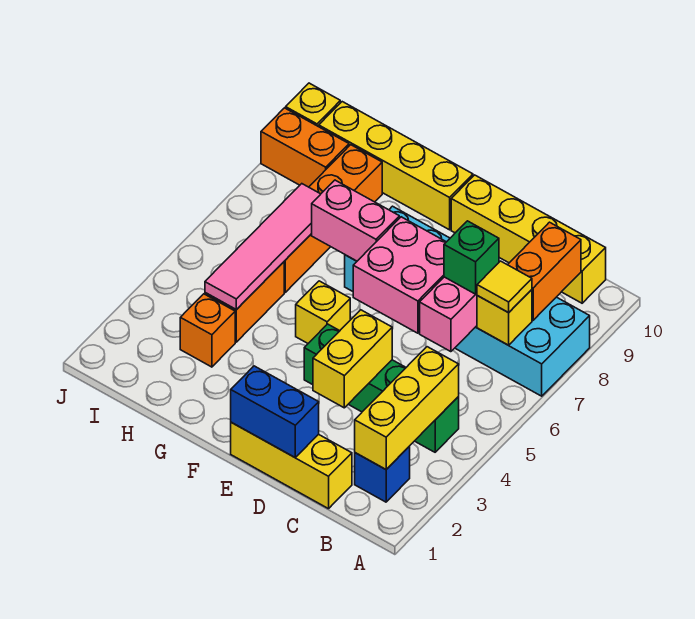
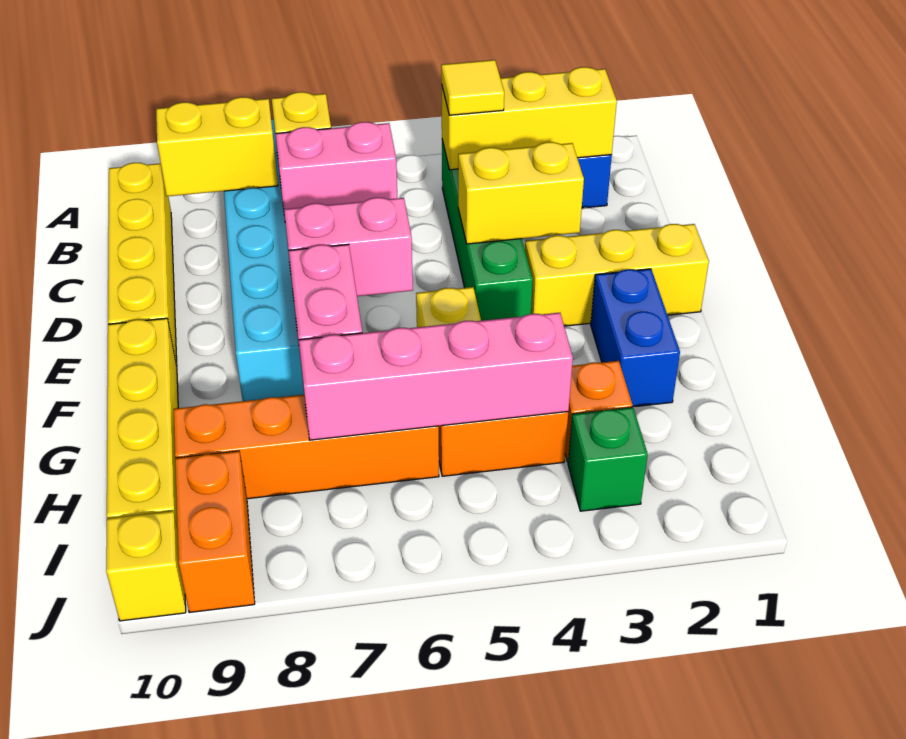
yellow 1x1 tile [477,261,532,313] -> yellow 1x1 tile moved to [441,60,504,115]
orange 1x2 brick [508,222,581,320] -> yellow 1x2 brick [156,97,278,196]
yellow 1x3 brick [231,422,352,509] -> yellow 1x3 brick turned to [525,224,709,326]
green 1x1 brick [444,221,499,294] -> green 1x1 brick moved to [568,407,648,511]
blue 1x2 brick [231,366,319,457] -> blue 1x2 brick moved to [591,269,680,407]
pink 2x2 brick [353,217,446,333] -> pink 1x2 brick [284,197,413,296]
pink 1x4 tile [205,184,320,310] -> pink 1x4 brick [299,313,573,440]

